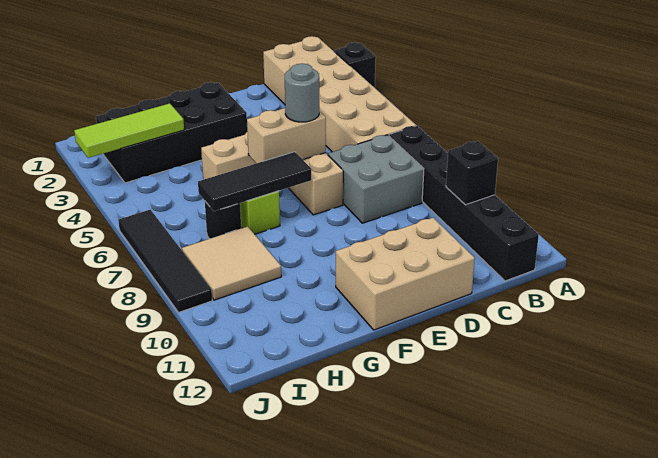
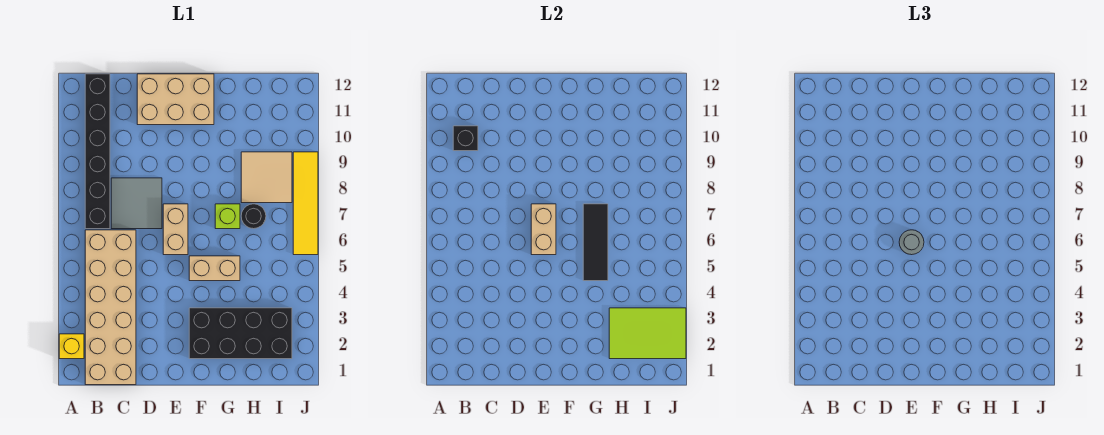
black 1x1 brick [334,42,376,88] -> yellow 1x1 brick [59,334,84,359]
grey 2x2 brick [328,135,424,223] -> grey 2x2 tile [111,178,162,229]
tan 1x2 brick [247,108,326,163] -> tan 1x2 brick turned to [531,204,556,255]
black 1x3 tile [198,152,311,211] -> black 1x3 tile turned to [583,204,608,281]
lime 1x3 tile [74,103,184,158] -> lime 2x3 tile [609,308,686,359]
black 1x4 tile [118,210,212,313] -> yellow 1x4 tile [293,152,318,255]

